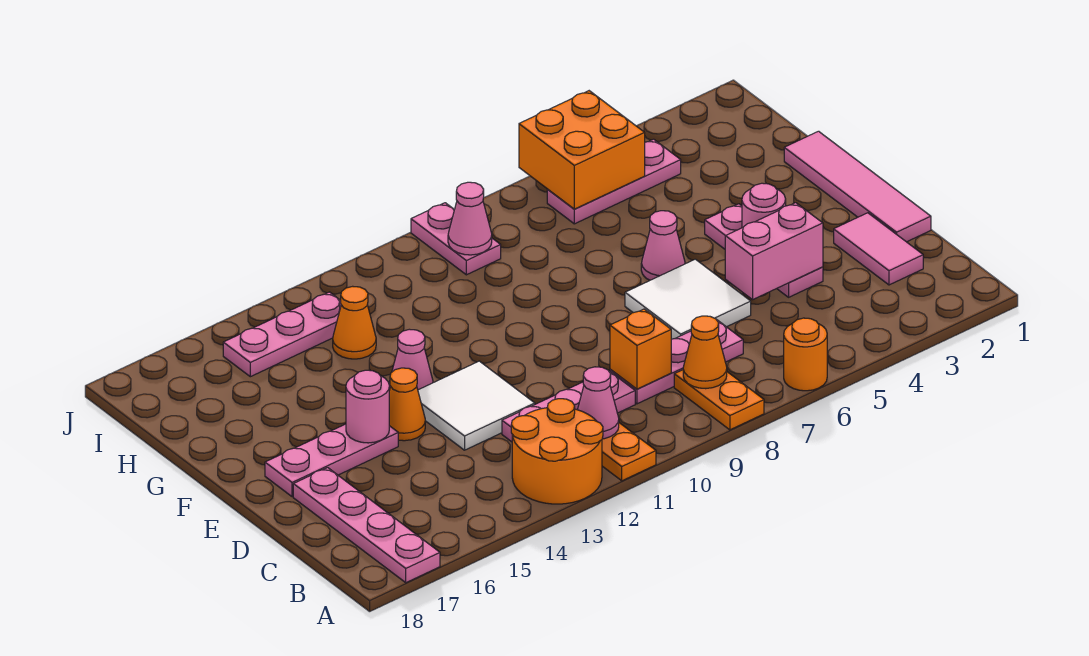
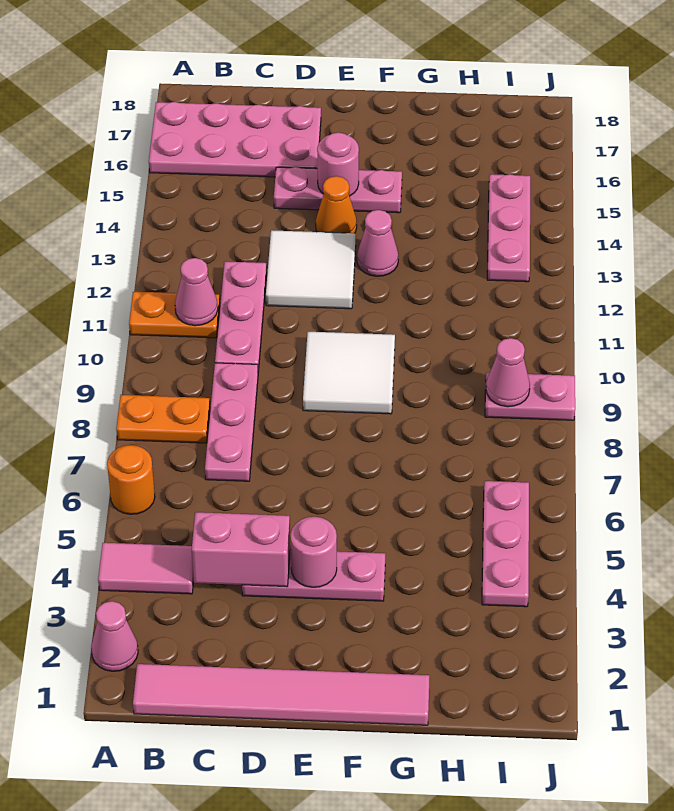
orange 2x2 round brick [511,399,603,504] -> none
pink 1x4 plate [293,468,440,583] -> pink 2x4 plate [149,102,321,177]
orange 1x1 cone [683,316,727,389] -> none
pink 1x2 tile [834,213,923,285] -> pink 1x2 tile moved to [98,543,194,594]
orange 1x1 brick [610,309,671,389] -> none
pink 1x4 tile [784,131,931,242] -> pink 1x6 tile [133,664,430,725]
pink 1x2 brick [725,203,823,300] -> pink 1x2 brick turned to [192,512,290,587]
white 2x2 tile [625,259,751,339] -> white 2x2 tile moved to [303,332,395,414]
pink 1x3 plate [265,424,398,497] -> pink 1x3 plate turned to [274,167,402,213]
pink 1x1 cone [641,211,685,280] -> pink 1x1 cone moved to [91,601,138,671]
orange 1x1 cone [333,286,376,359] -> none
orange 2x2 brick [519,91,645,209] -> none

